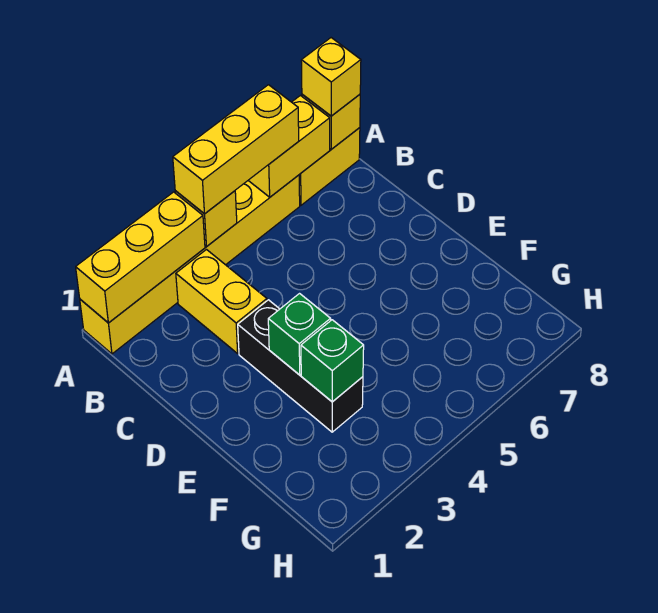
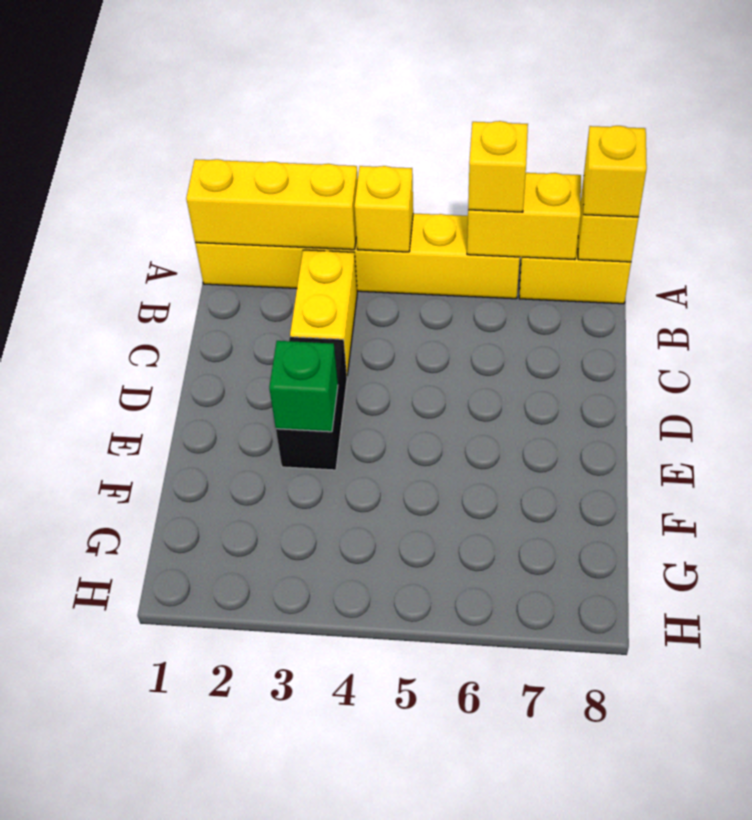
yellow 1x3 brick [173,85,299,214] -> yellow 1x1 brick [468,121,528,212]
black 1x3 brick [238,300,363,432] -> black 1x2 brick [276,337,347,470]
green 1x1 brick [301,320,364,402] -> none

